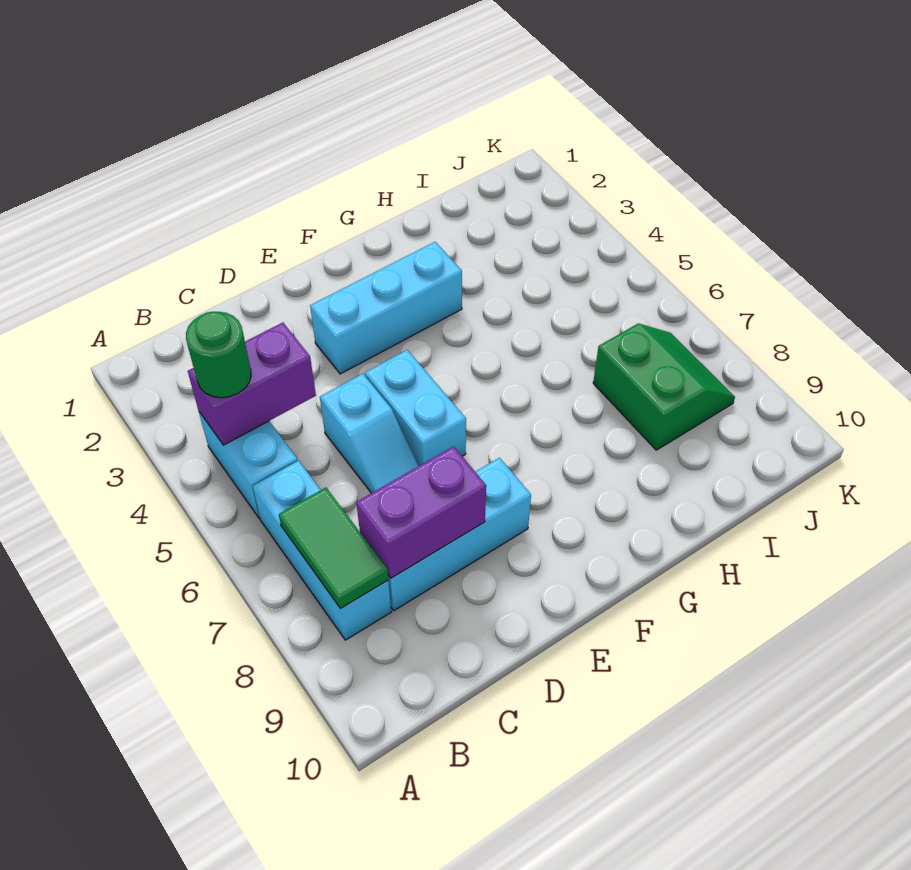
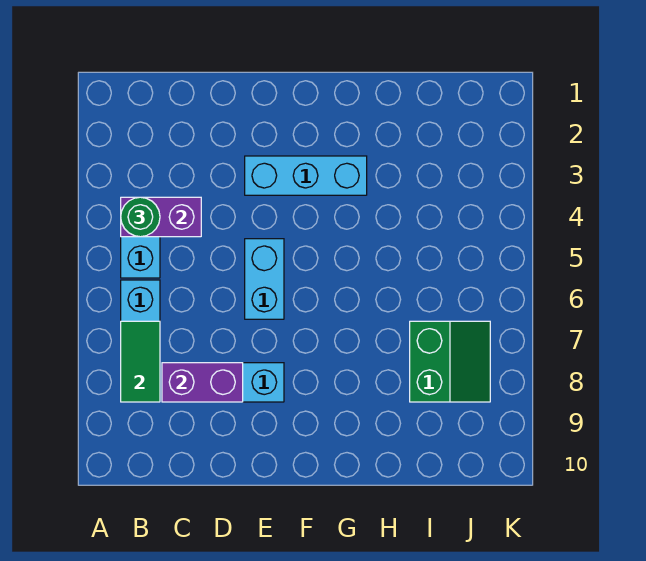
cyan 1x2 slope [320,374,418,493] -> none

